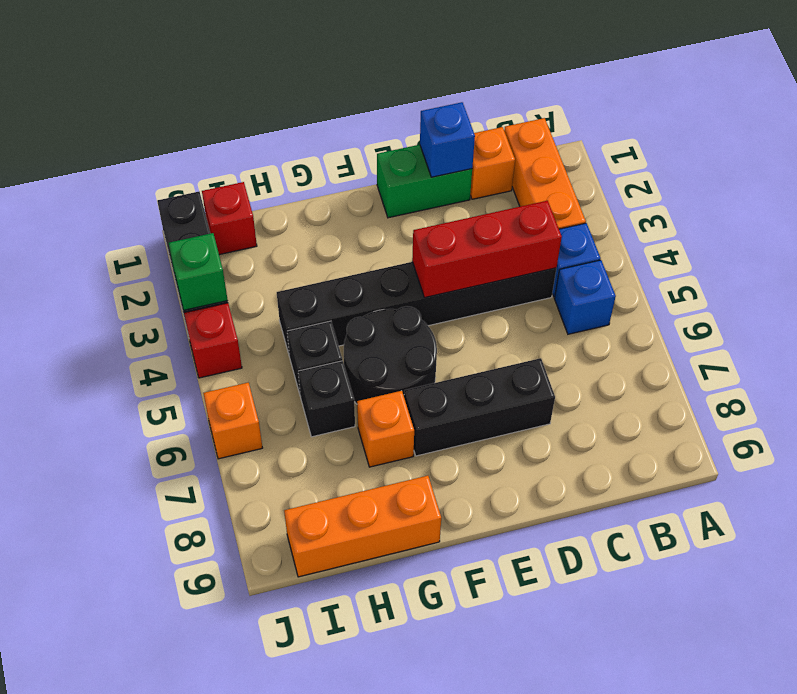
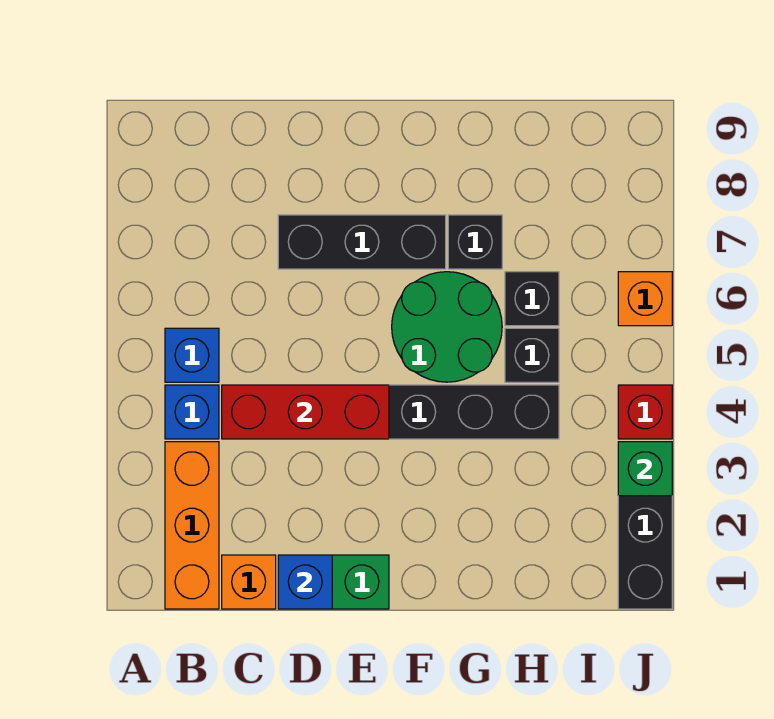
black 2x2 round brick [344,306,437,404] -> green 2x2 round brick [392,272,502,382]
orange 1x1 brick [357,391,414,467] -> black 1x1 brick [448,215,502,269]
orange 1x3 brick [284,476,441,577] -> none
red 1x1 brick [202,182,257,255] -> none

